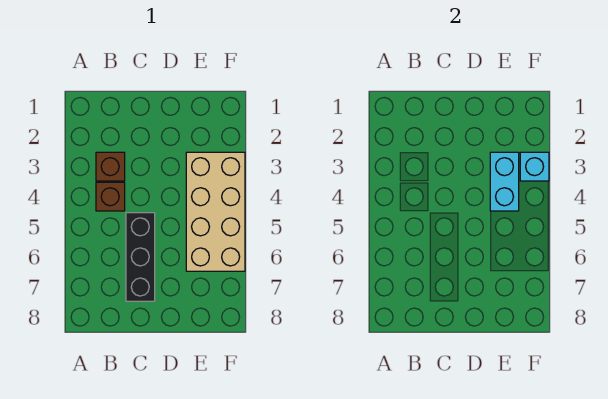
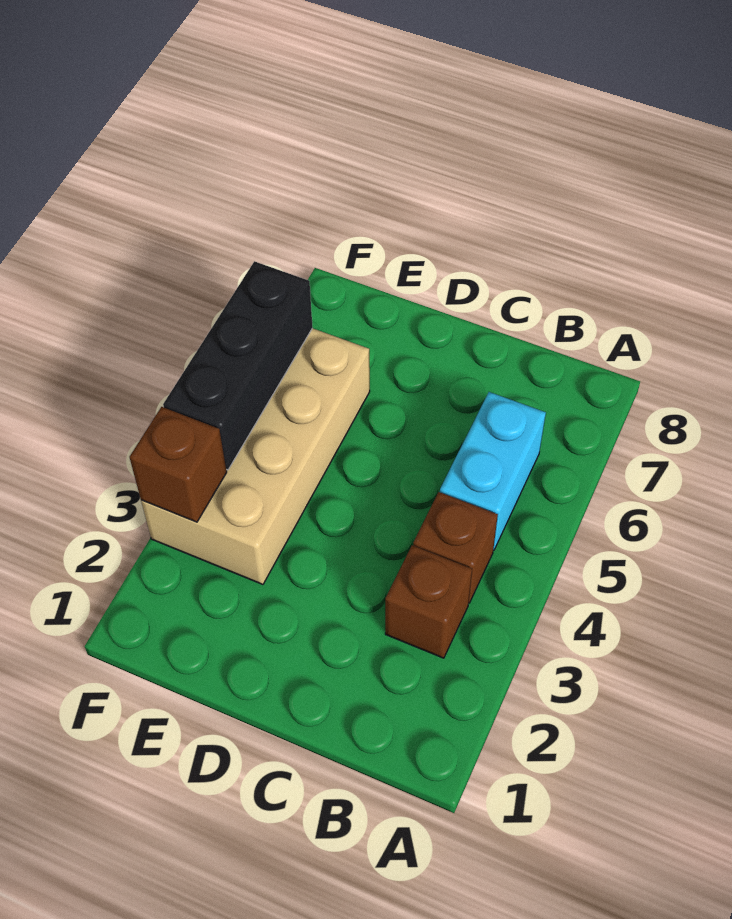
black 1x3 brick [126,213,155,301] -> black 1x3 brick moved to [163,261,313,470]
cyan 1x2 brick [490,152,519,211] -> cyan 1x2 brick moved to [440,392,546,550]
cyan 1x1 brick [520,152,549,181] -> brown 1x1 brick [130,407,227,522]

